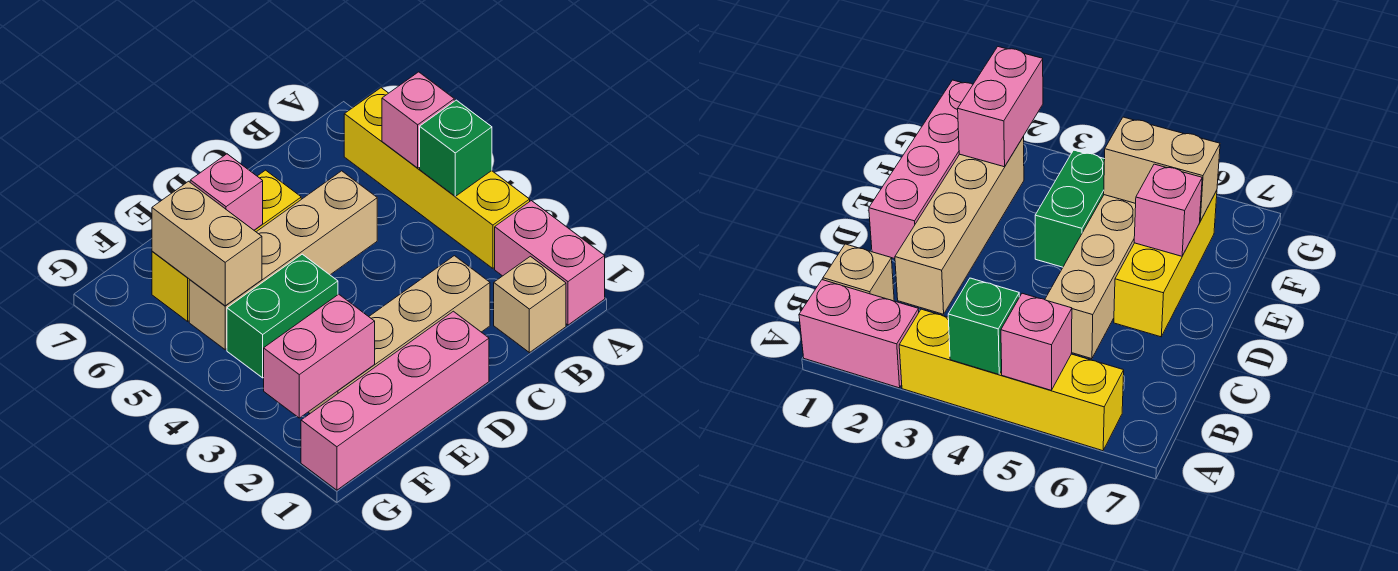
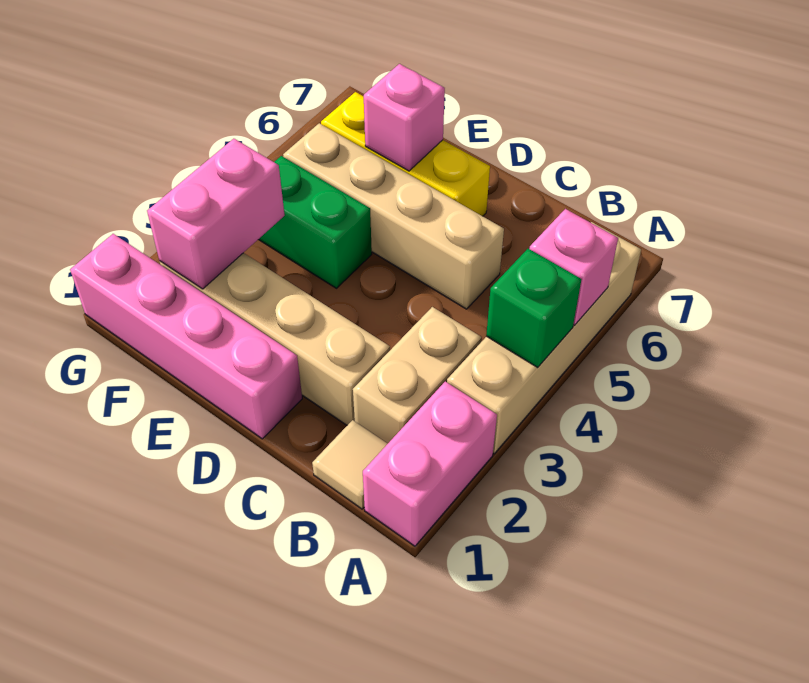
yellow 1x4 brick [344,88,530,268] -> tan 1x4 brick [447,222,641,454]
tan 1x1 brick [494,256,566,353] -> tan 1x1 tile [312,420,388,509]
pink 1x2 brick [264,294,375,418] -> pink 1x2 brick turned to [147,139,285,289]
tan 1x2 brick [152,181,262,306] -> tan 1x2 brick moved to [353,307,482,443]

